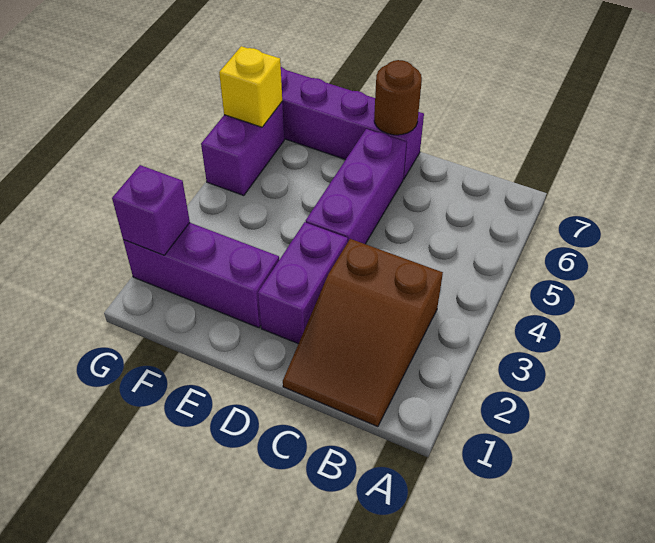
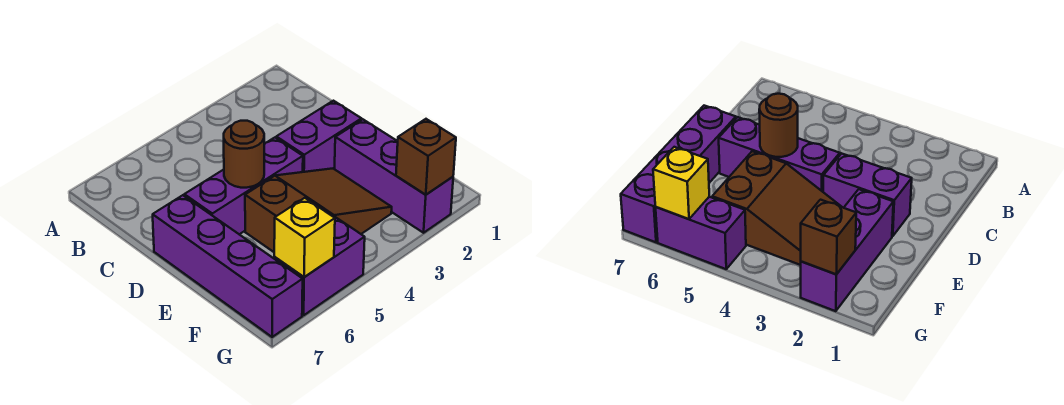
brown 2x3 slope [283,239,443,427] -> brown 2x3 slope moved to [245,169,392,252]
brown 1x1 round brick [374,60,422,135] -> brown 1x1 round brick moved to [224,121,264,188]
purple 1x1 brick [112,165,190,255] -> brown 1x1 brick [396,119,456,195]

